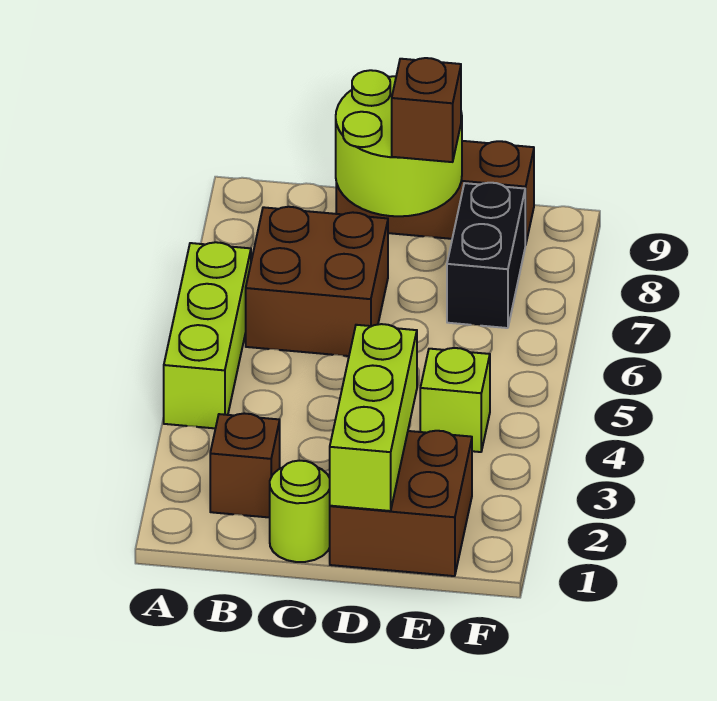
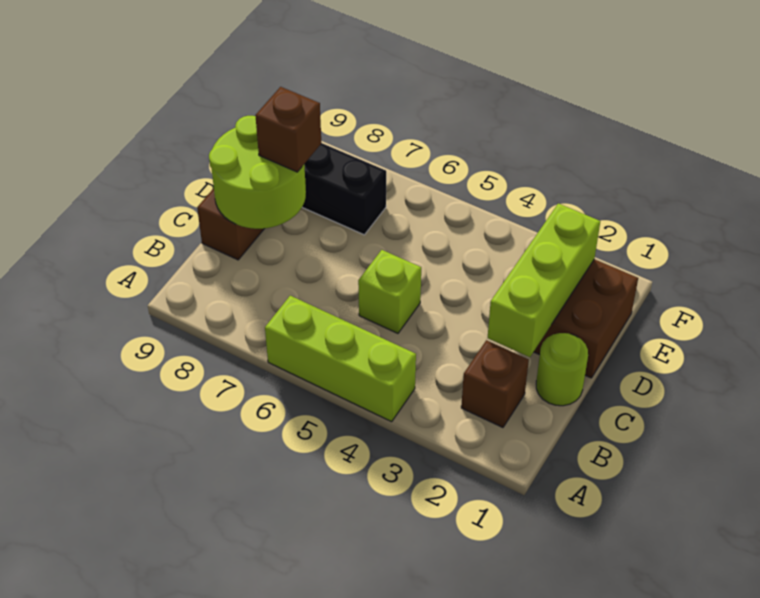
brown 2x2 brick [246,207,388,356] -> none
lime 1x3 brick [330,324,417,511] -> lime 1x3 brick turned to [488,203,600,357]
lime 1x1 brick [420,348,490,452] -> lime 1x1 brick moved to [358,250,421,333]

